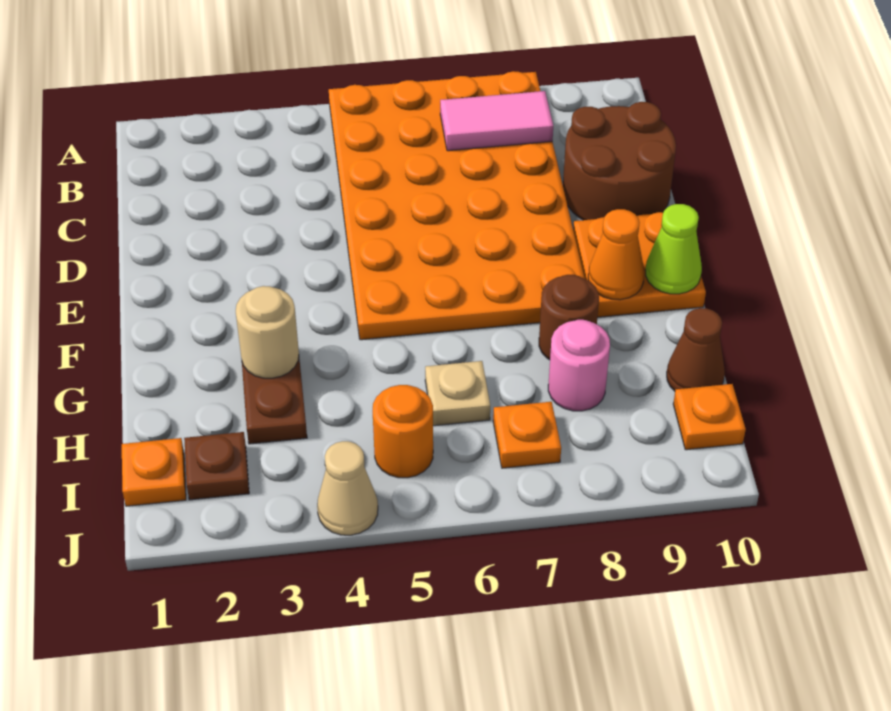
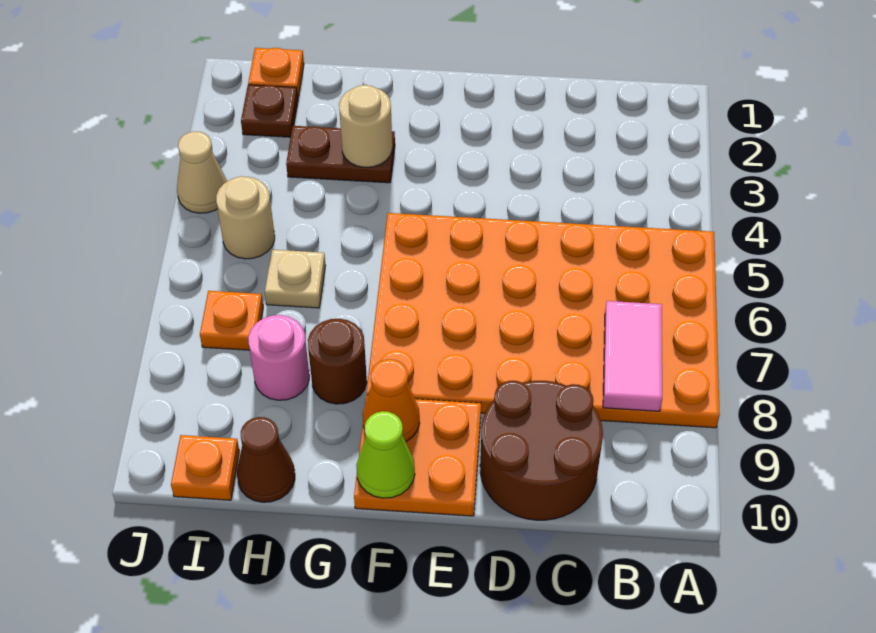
orange 1x1 round brick [373,385,433,478] -> tan 1x1 round brick [216,176,275,259]

